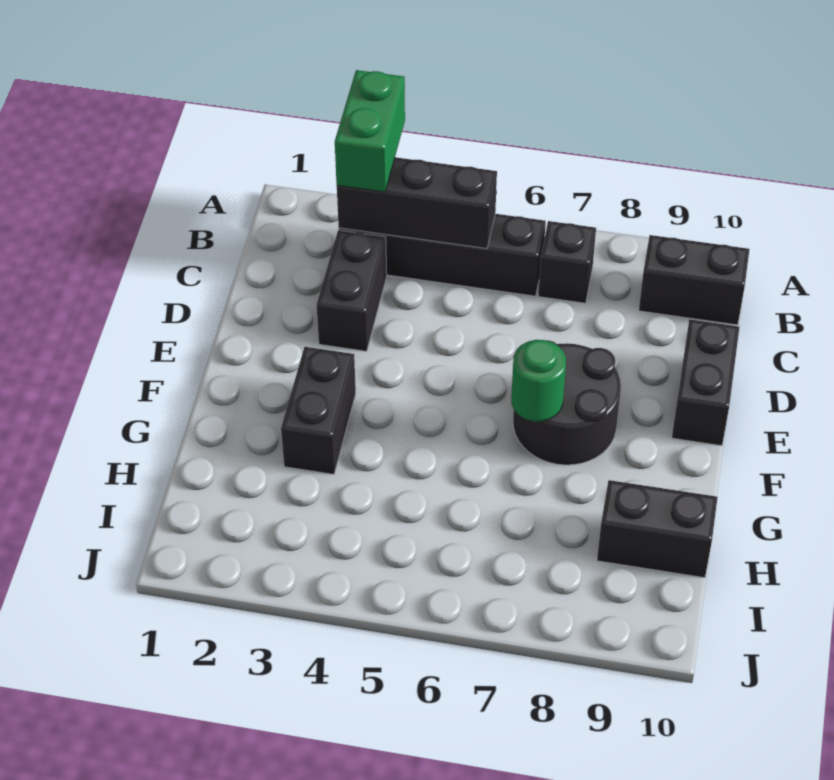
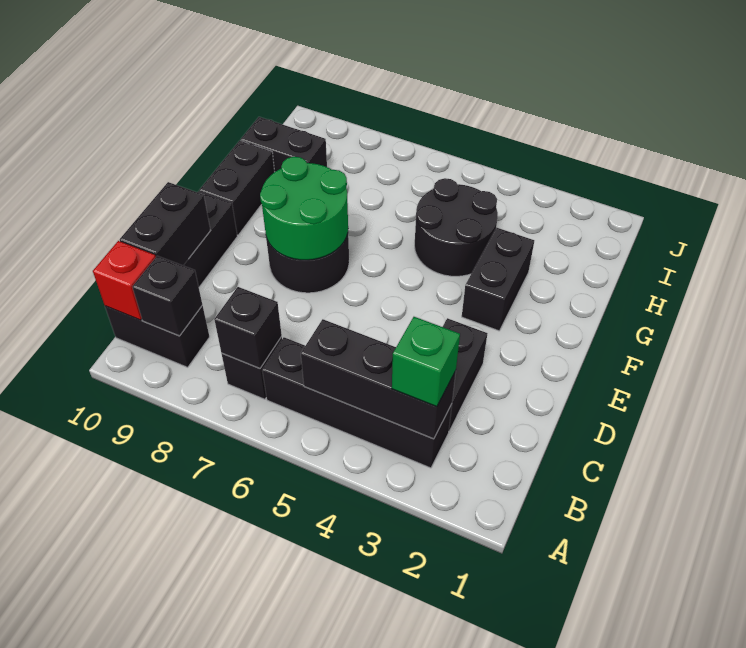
green 1x2 brick [335,70,405,192] -> green 1x1 brick [392,317,460,407]
none -> black 1x1 brick [214,287,282,368]
none -> black 1x1 brick [132,256,202,336]
none -> red 1x1 brick [93,241,156,320]
none -> black 1x2 brick [120,182,211,265]
green 1x1 round brick [511,340,566,421] -> green 2x2 round brick [260,157,348,260]
none -> black 1x2 brick [199,141,274,235]
none -> black 2x2 round brick [415,178,498,276]

